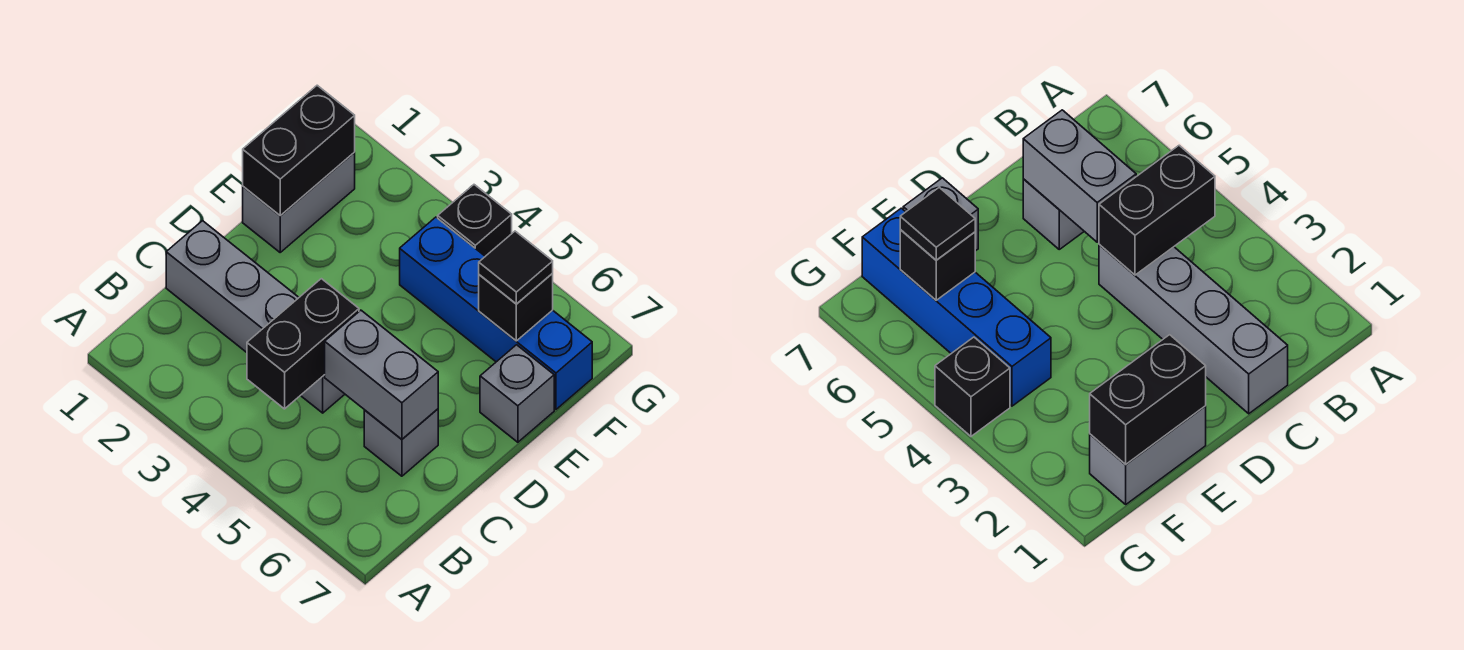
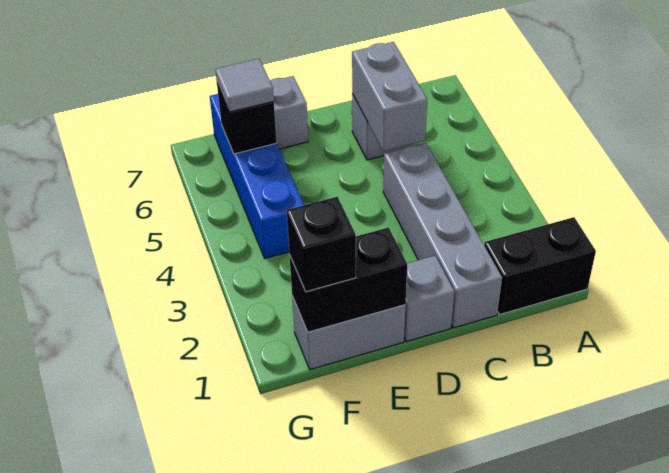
black 1x2 brick [247,279,359,409] -> black 1x2 brick moved to [484,217,596,315]
none -> grey 1x1 brick [404,256,454,342]
black 1x1 tile [479,231,553,304] -> grey 1x1 tile [215,59,274,112]
black 1x1 brick [438,185,512,256] -> black 1x1 brick moved to [287,197,356,292]

